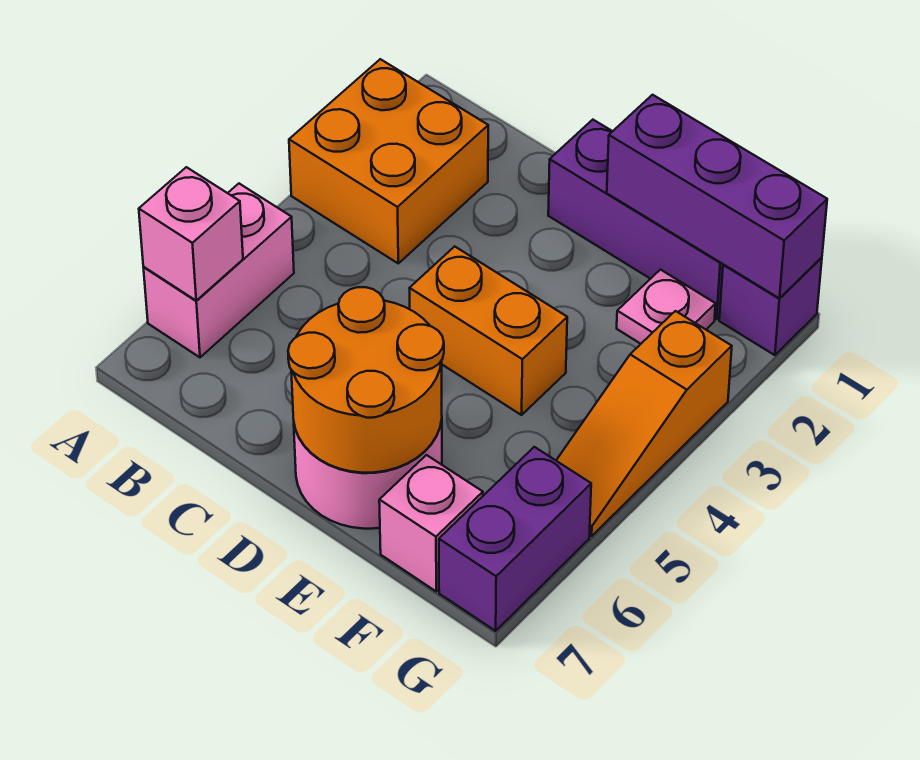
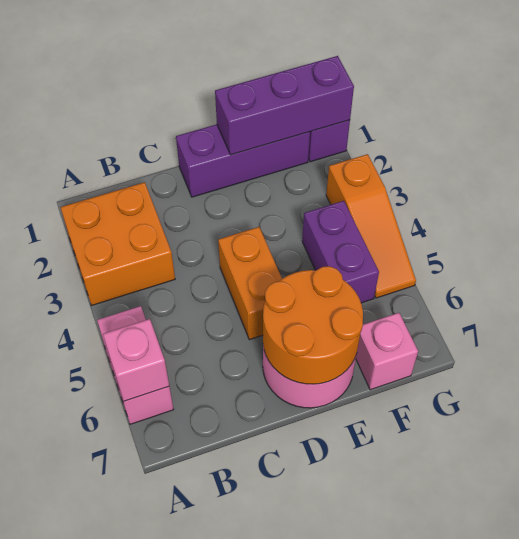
orange 1x2 brick [410,246,567,415] -> orange 1x2 brick turned to [218,227,282,340]
pink 1x1 plate [617,270,715,344] -> none
purple 1x2 brick [439,447,591,631] -> purple 1x2 brick moved to [302,201,379,303]

